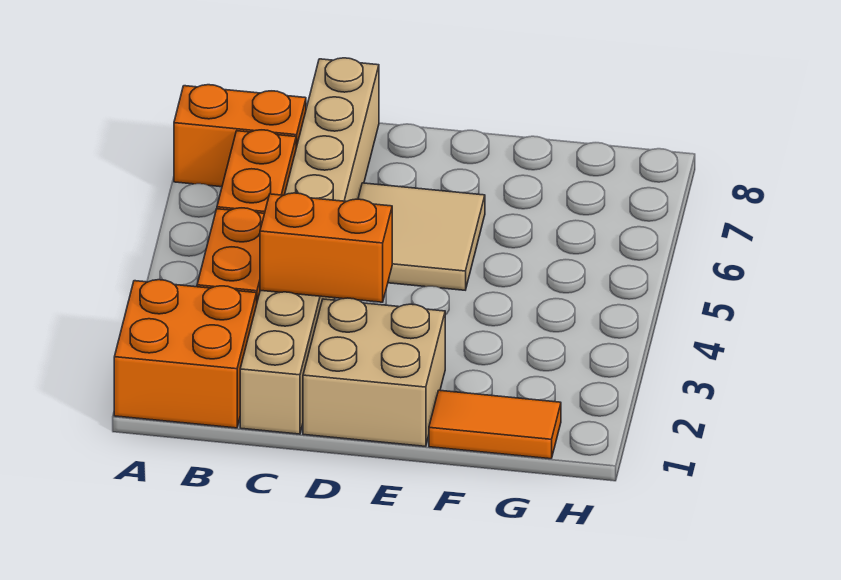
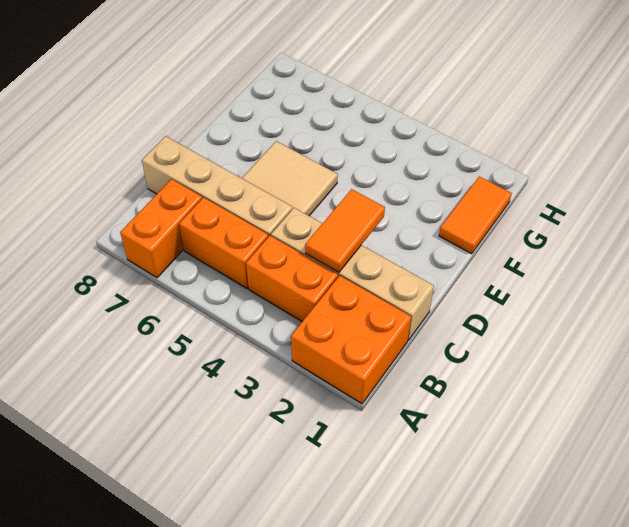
orange 1x2 brick [260,193,392,302] -> orange 1x2 tile [305,189,385,272]
tan 2x2 brick [303,298,445,446] -> none

